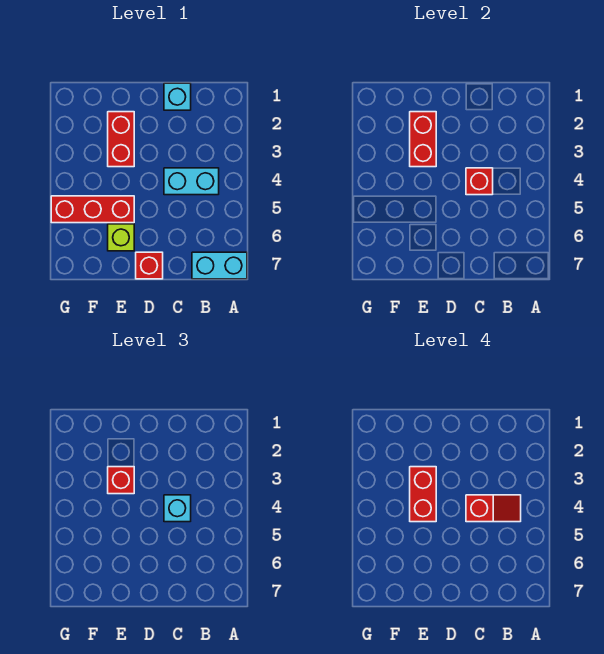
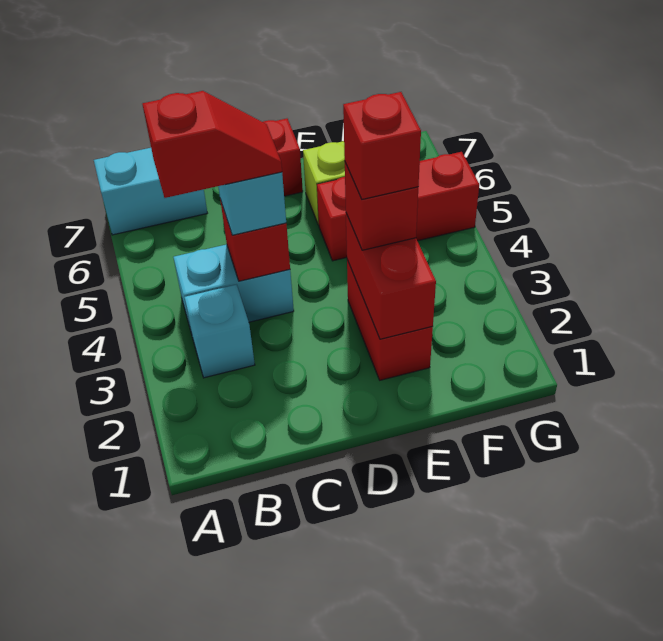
red 1x2 slope [466,495,521,522] -> red 1x2 slope turned to [142,91,282,198]
cyan 1x1 brick [164,83,191,110] -> cyan 1x1 brick moved to [184,285,255,378]
red 1x2 brick [410,467,436,522] -> red 1x1 brick [343,92,421,199]

